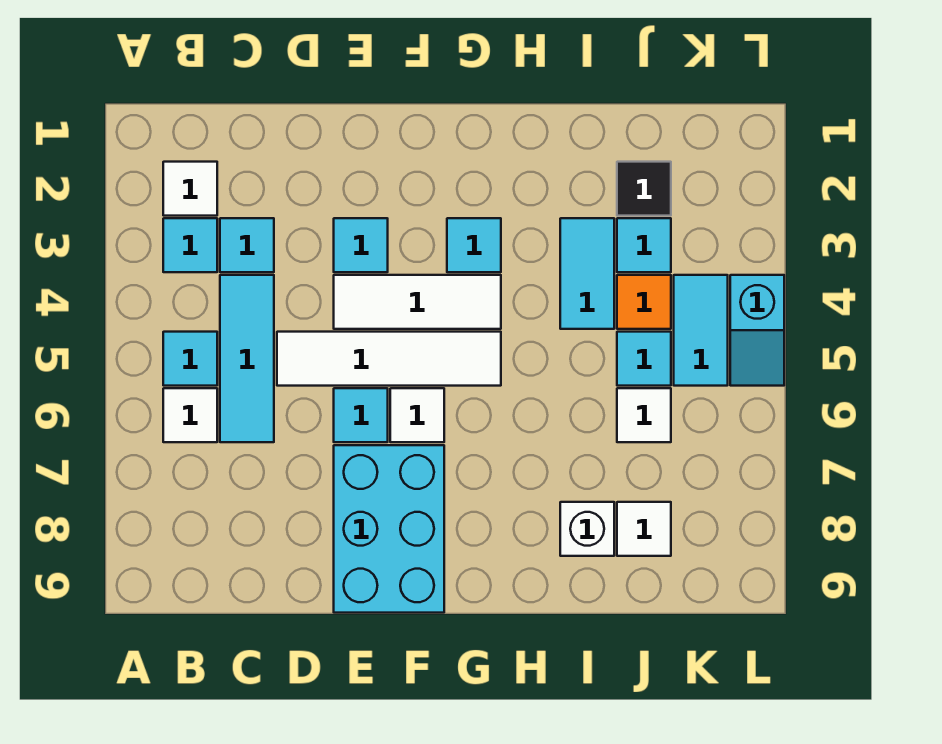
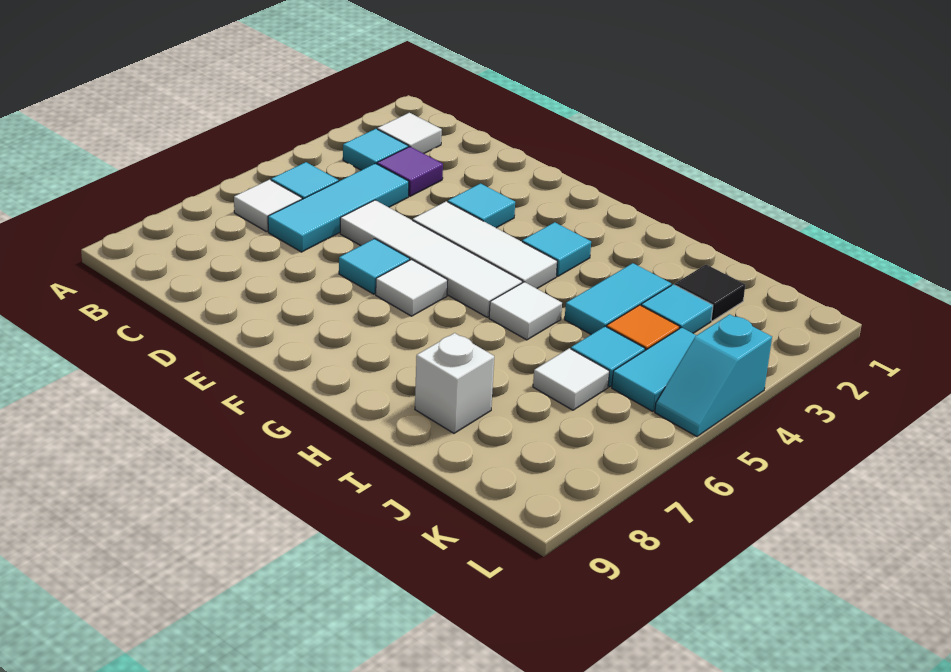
cyan 1x1 tile [220,218,274,272] -> purple 1x1 tile [377,147,443,196]
cyan 2x3 brick [334,445,444,613] -> none
white 1x1 tile [617,502,671,556] -> white 1x1 tile moved to [489,282,562,340]

